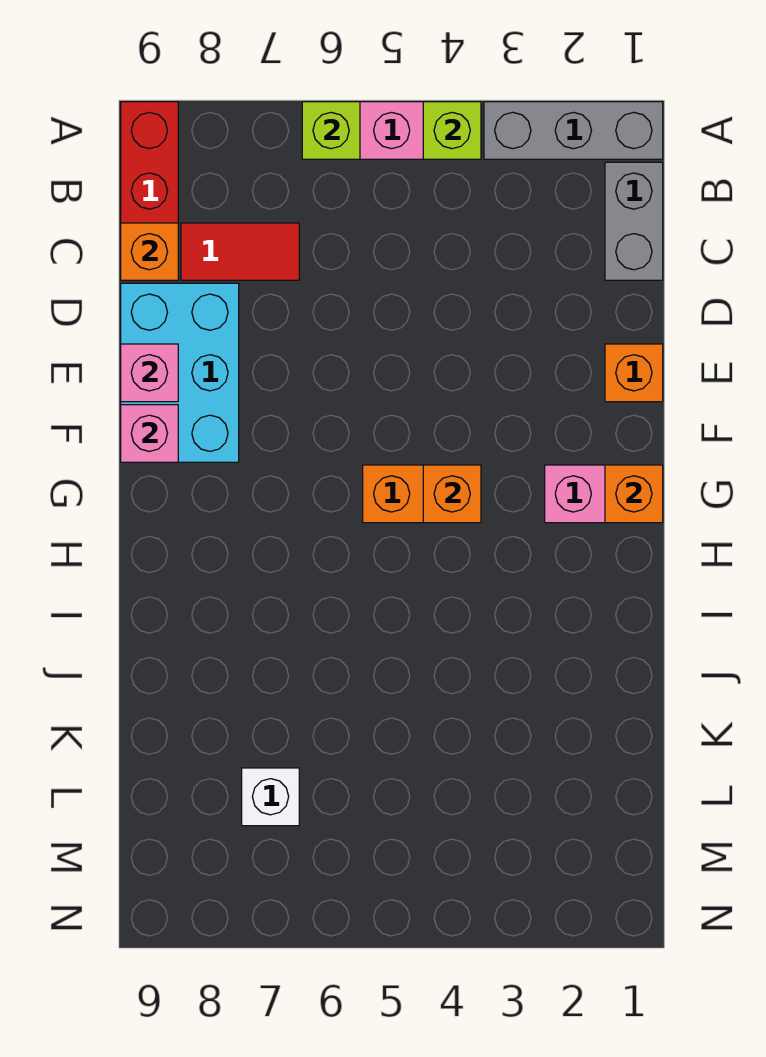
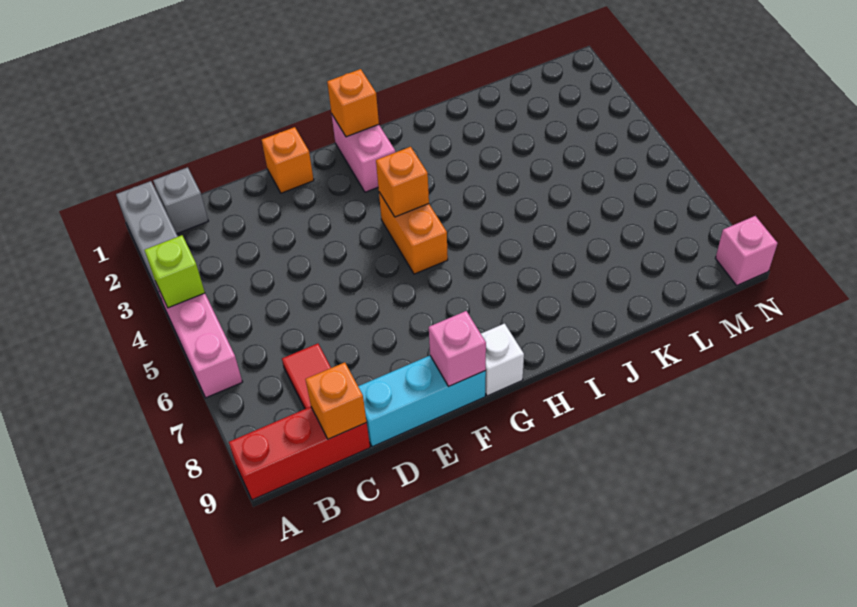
lime 1x1 brick [302,102,360,159] -> none
grey 1x2 brick [605,162,663,280] -> grey 1x1 brick [153,167,208,234]
cyan 2x3 brick [121,283,239,462] -> cyan 1x3 brick [358,356,486,447]
pink 1x1 brick [121,344,178,402] -> pink 1x1 brick moved to [715,216,777,285]
white 1x1 brick [242,768,299,826] -> white 1x1 brick moved to [481,324,524,396]

